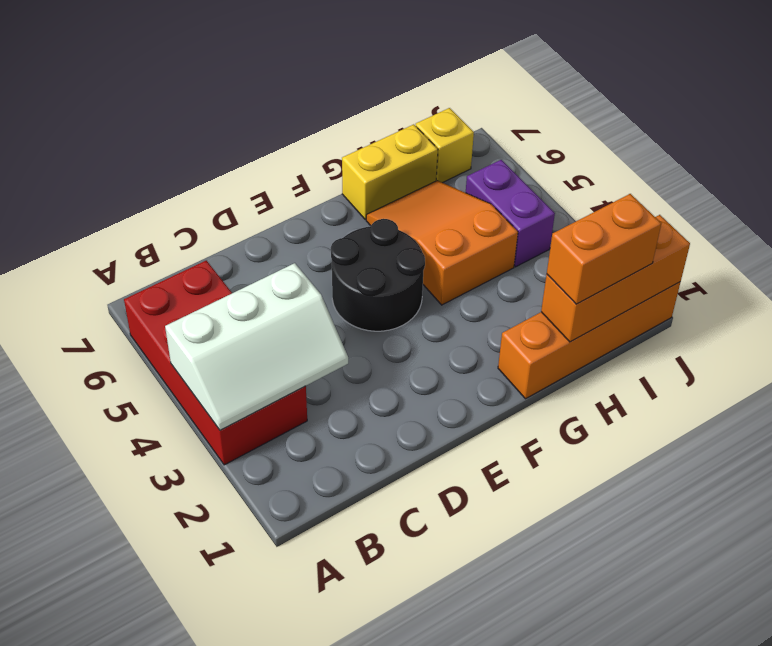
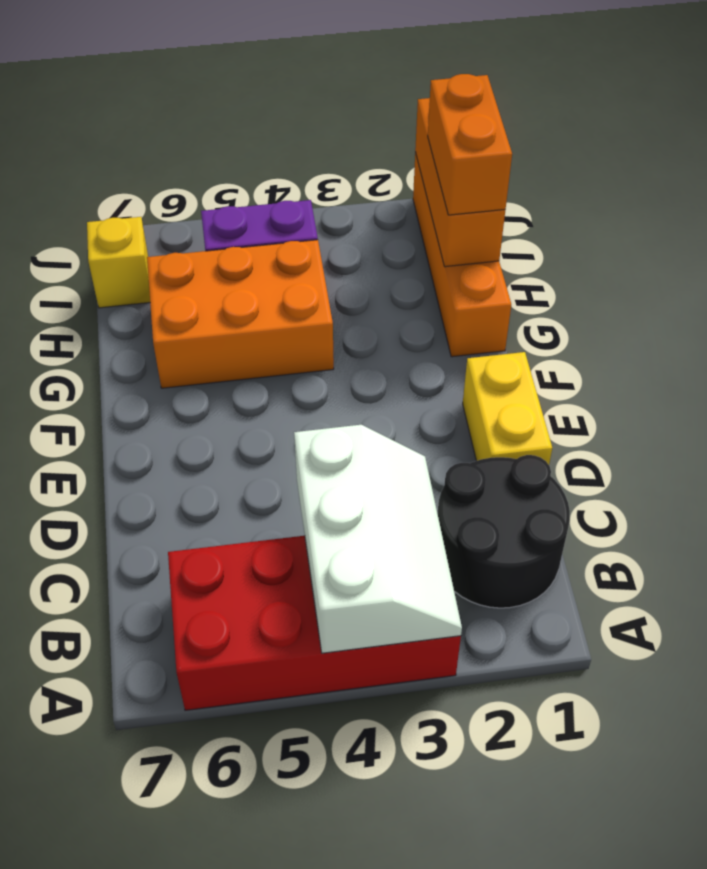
black 2x2 round brick [331,219,425,331] -> black 2x2 round brick moved to [437,455,570,608]
orange 2x3 slope [366,180,518,305] -> orange 2x3 brick [147,240,334,388]
yellow 1x2 brick [342,124,438,220] -> yellow 1x2 brick moved to [463,352,552,465]

